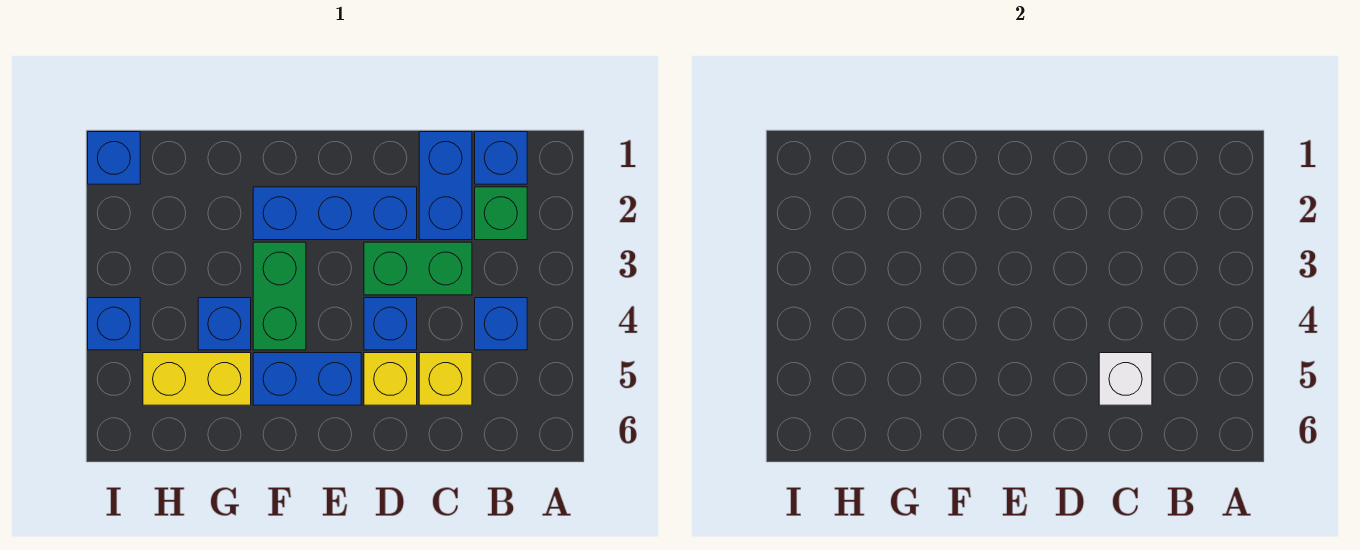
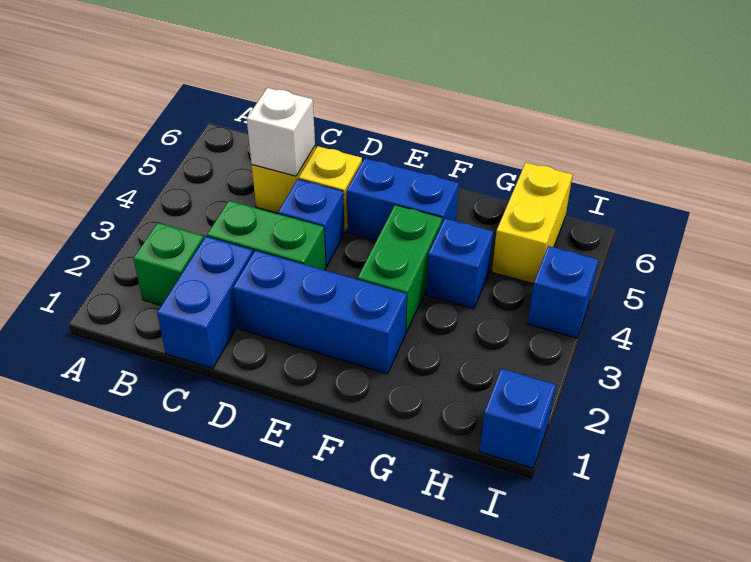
blue 1x1 brick [475,132,527,184] -> none
blue 1x1 brick [475,298,527,350] -> none
yellow 1x2 brick [143,353,251,405] -> yellow 1x2 brick turned to [492,163,572,284]

